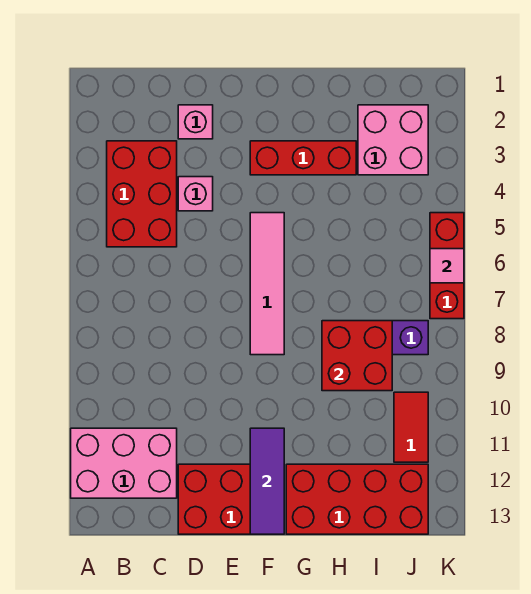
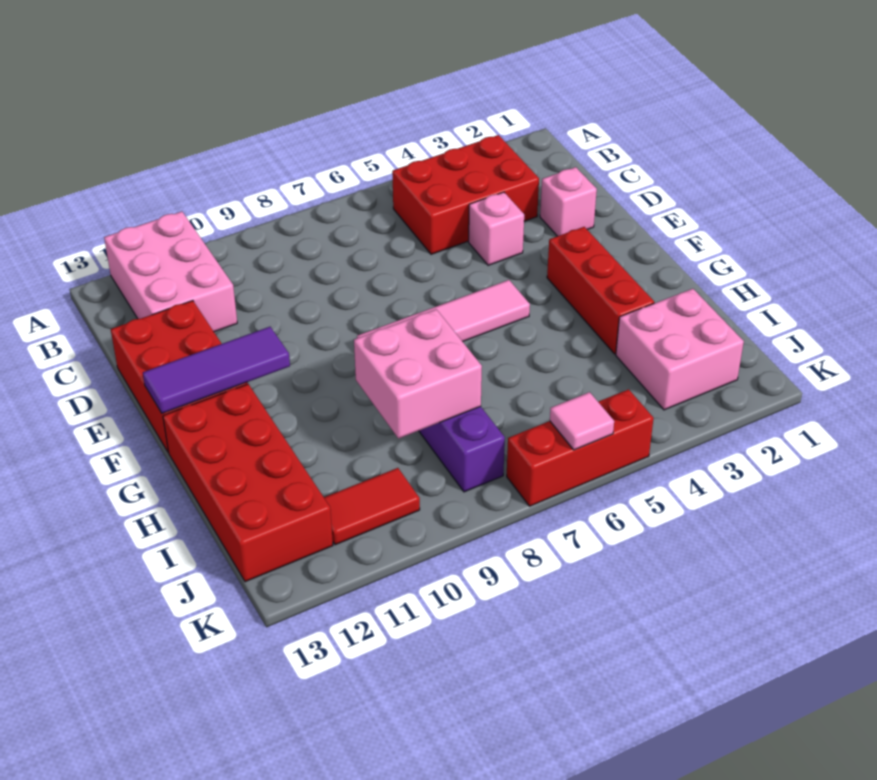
red 2x2 brick [322,321,392,391] -> pink 2x2 brick [354,309,482,439]

